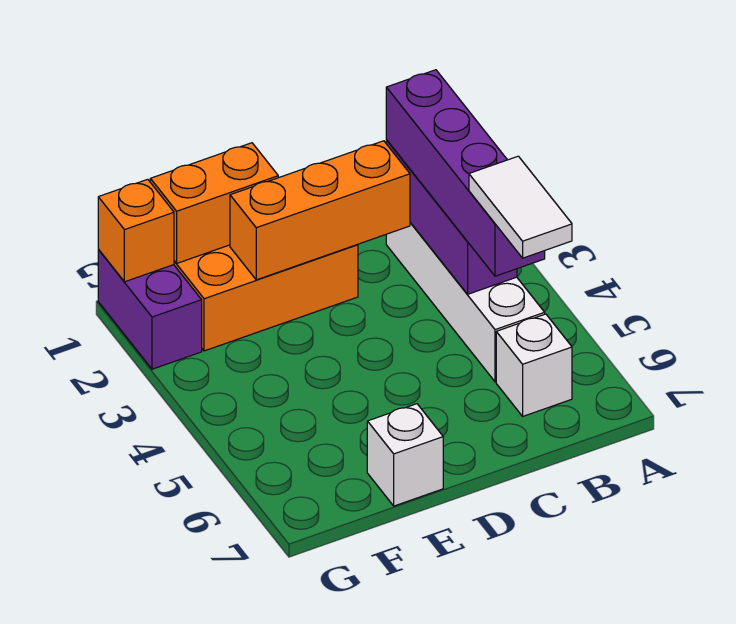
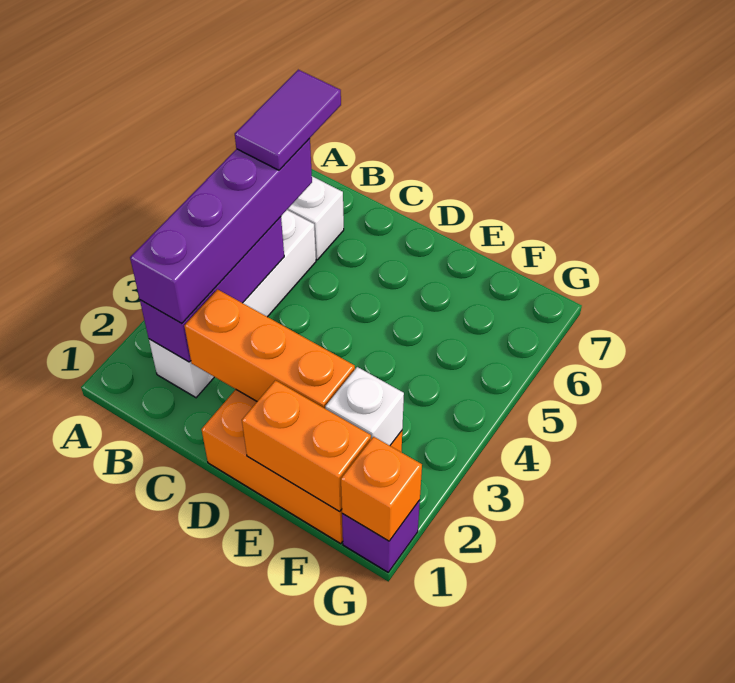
white 1x2 tile [469,156,572,258] -> purple 1x2 tile [235,70,341,170]
white 1x1 brick [367,404,443,506] -> white 1x1 brick moved to [325,367,404,446]
purple 1x2 brick [98,250,202,369] -> purple 1x1 brick [342,500,420,572]

